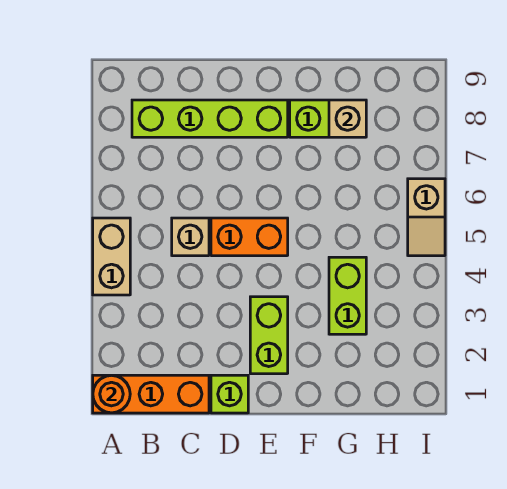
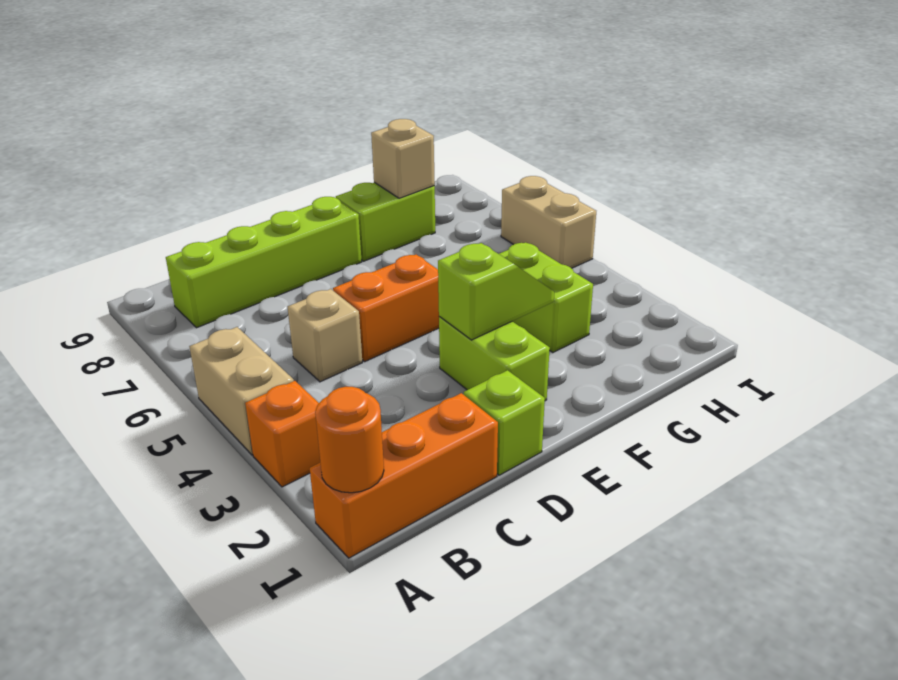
none -> orange 1x1 brick [245,381,320,487]
none -> lime 1x2 slope [438,243,554,340]
tan 1x2 slope [408,179,445,256] -> tan 1x2 brick [501,176,596,268]

